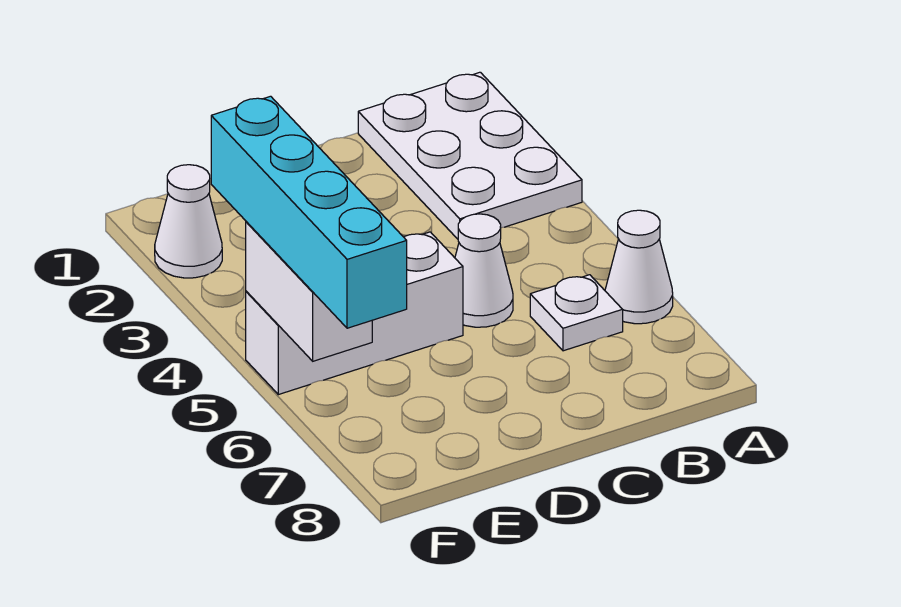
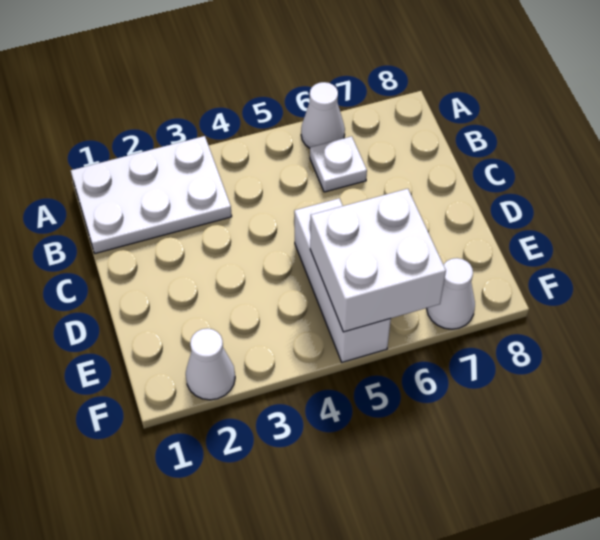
white 1x1 cone [455,214,513,327] -> white 1x1 cone moved to [427,258,475,329]
cyan 1x4 brick [211,96,407,328] -> none
white 1x2 brick [246,222,372,361] -> white 2x2 brick [310,189,446,332]

